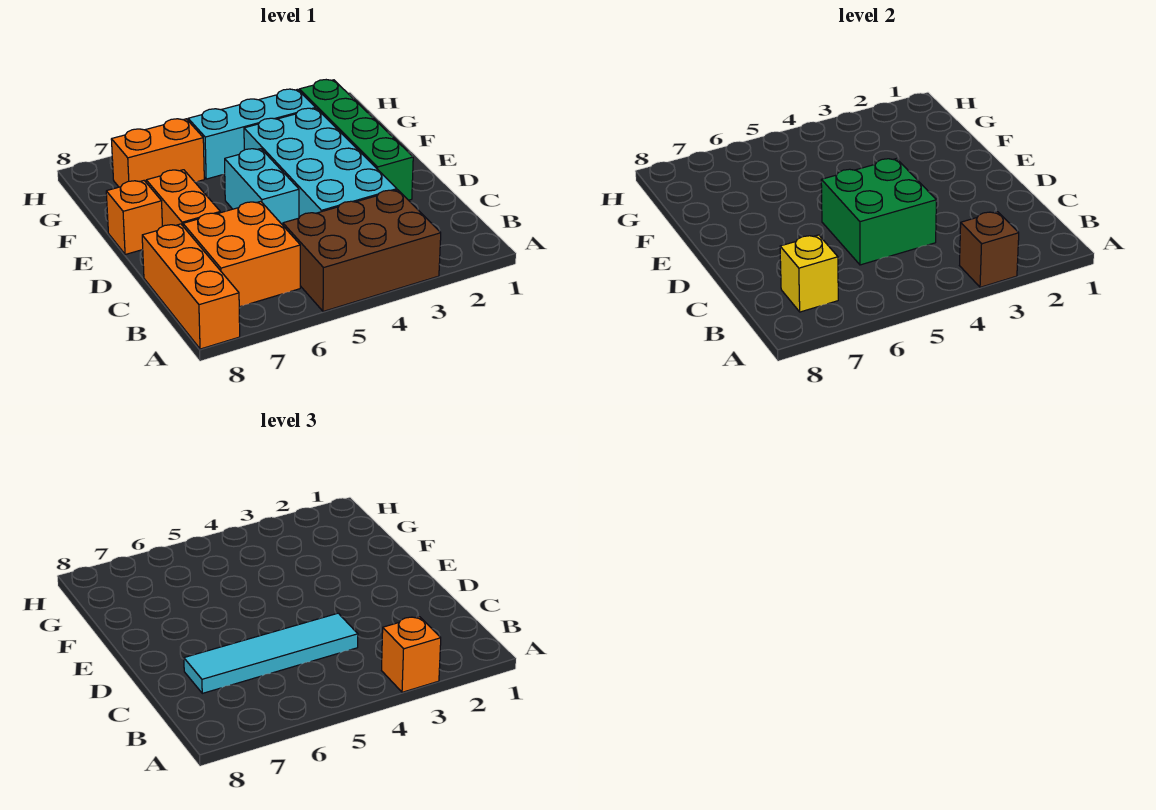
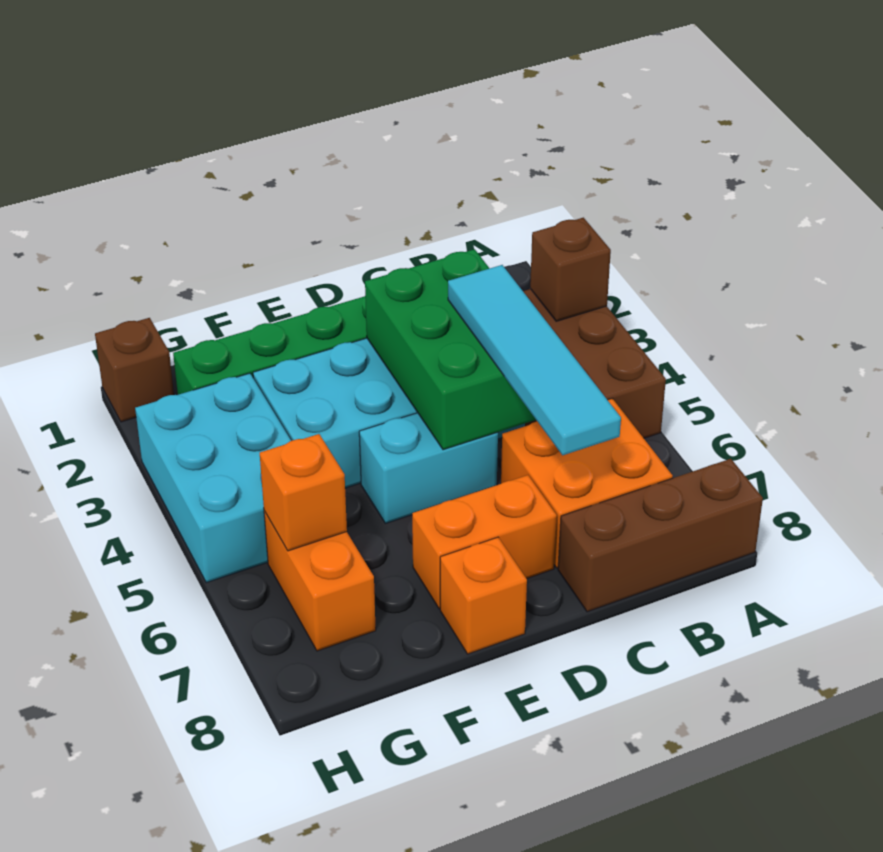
orange 1x1 brick [382,617,441,692] -> orange 1x1 brick moved to [260,434,347,551]
orange 1x3 brick [142,224,240,349] -> brown 1x3 brick [558,459,763,612]
yellow 1x1 brick [780,235,838,312] -> none
green 2x2 brick [821,159,936,265] -> green 2x3 brick [365,249,536,450]
cyan 1x3 brick [188,89,316,179] -> cyan 2x3 brick [135,373,291,583]
none -> brown 1x1 brick [95,318,174,422]

